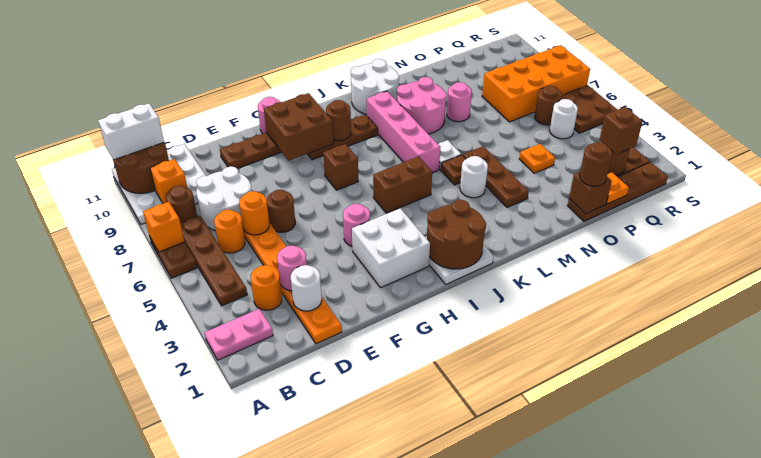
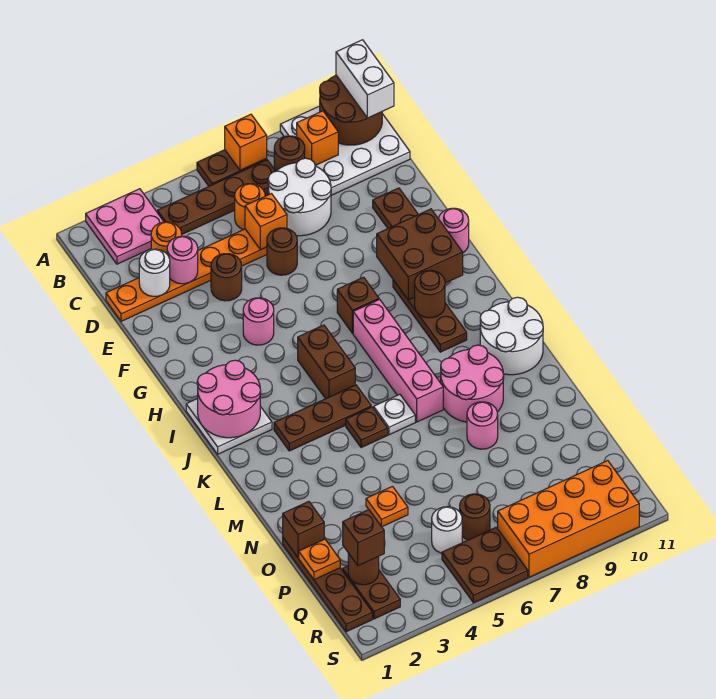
pink 1x2 plate [205,309,273,360] -> pink 2x2 plate [86,189,164,264]
orange 1x1 round brick [239,191,269,235] -> orange 1x1 brick [245,194,287,250]
white 2x2 brick [352,208,430,288] -> none
brown 2x2 round brick [427,200,486,269] -> pink 2x2 round brick [197,360,261,438]
pink 1x4 brick [367,91,440,173] -> pink 1x4 brick turned to [353,299,443,422]
white 1x1 round brick [460,156,488,198] -> none
brown 1x3 plate [463,146,529,208] -> brown 1x3 plate moved to [274,385,371,451]
brown 1x1 round brick [579,142,612,186] -> brown 1x1 round brick moved to [211,254,242,301]
orange 2x4 brick [482,45,590,122] -> orange 2x4 brick turned to [498,461,639,577]

